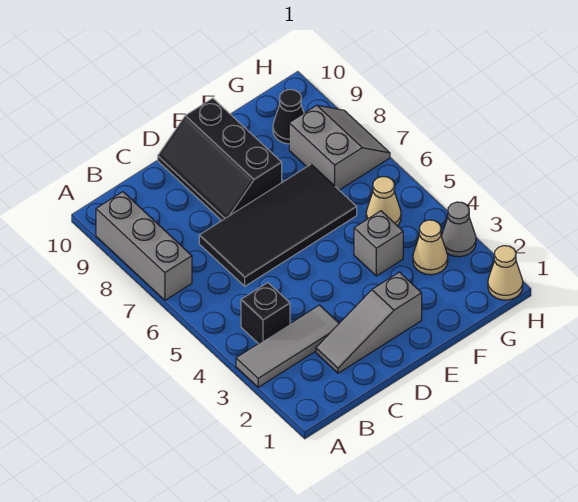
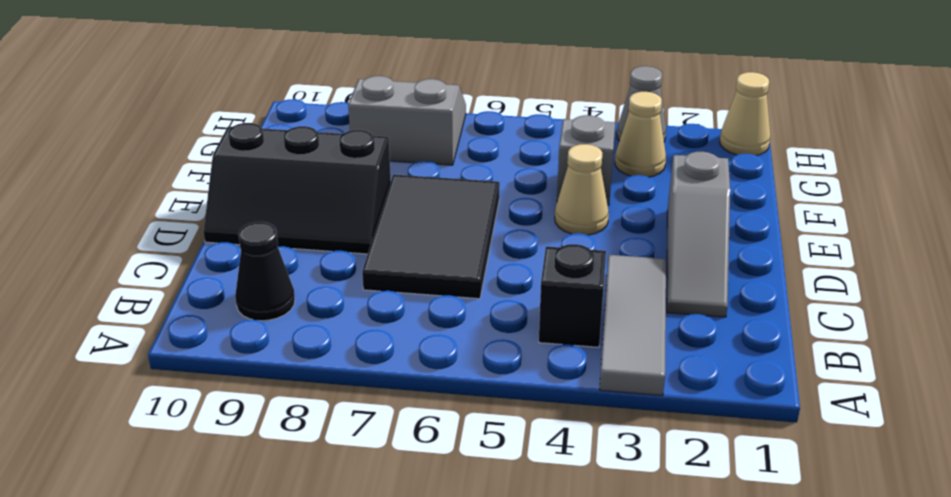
grey 1x3 brick [96,192,192,300] -> none
black 2x4 tile [199,164,357,286] -> black 2x3 tile [362,175,500,299]
tan 1x1 cone [366,177,401,226] -> tan 1x1 cone moved to [555,144,609,235]
black 1x1 cone [273,90,304,144] -> black 1x1 cone moved to [235,222,295,321]

